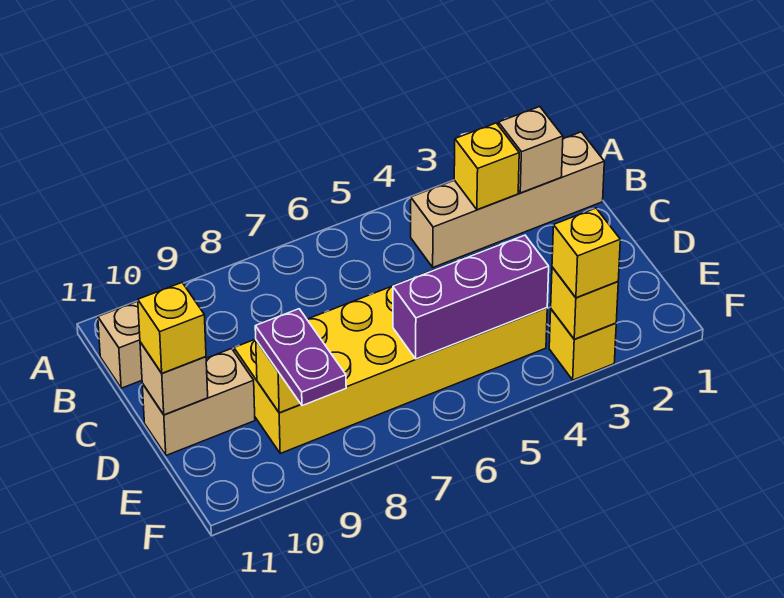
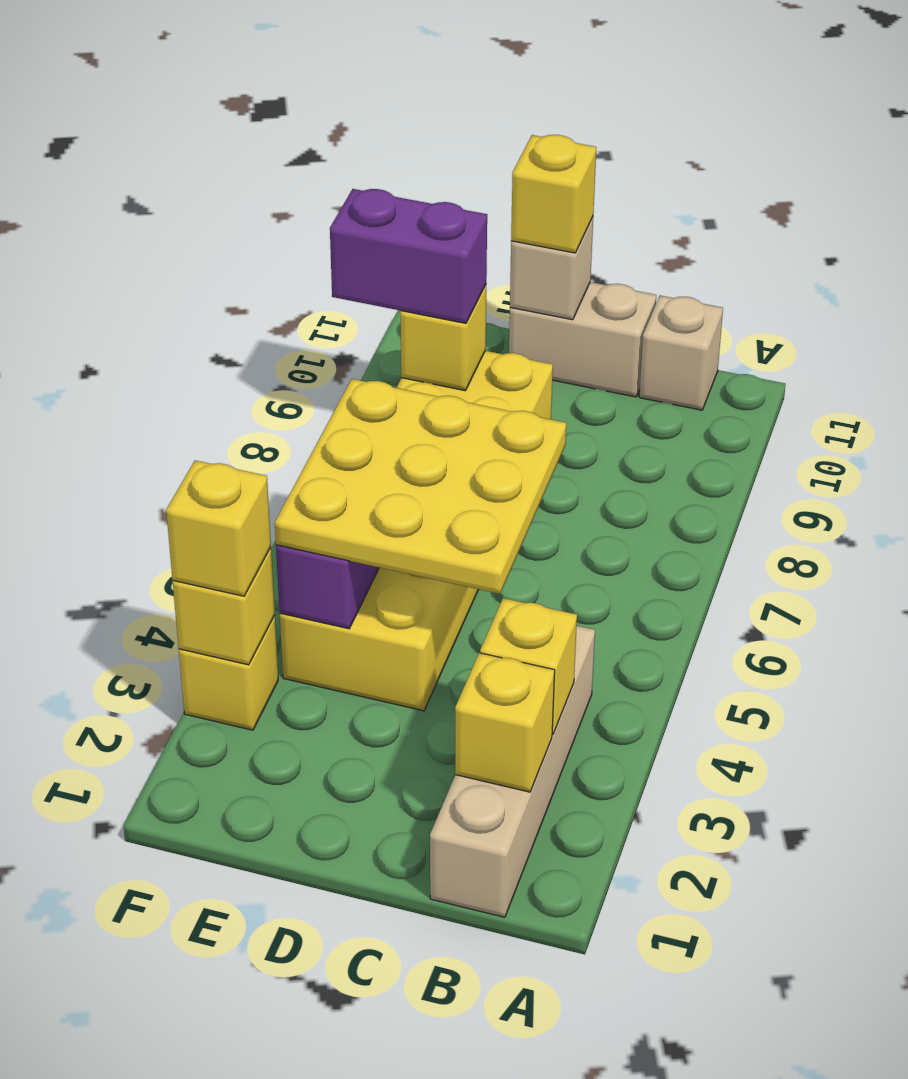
tan 1x1 brick [498,107,563,193] -> yellow 1x1 brick [455,653,555,792]
none -> yellow 3x3 plate [275,379,566,594]
tan 1x2 brick [142,349,255,455] -> tan 1x2 brick turned to [509,282,656,397]
purple 1x2 plate [255,309,346,406] -> purple 1x2 brick [330,189,487,323]

